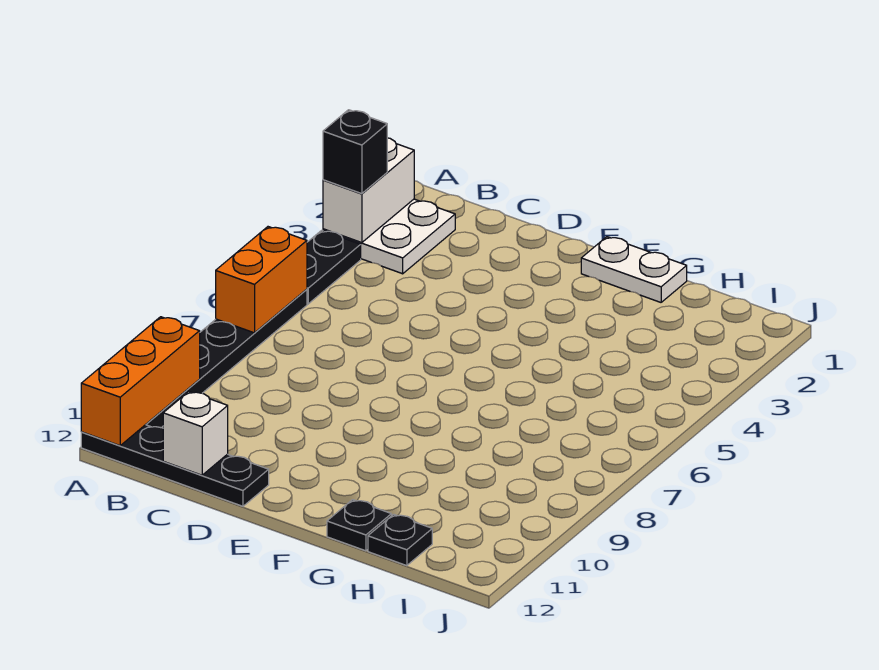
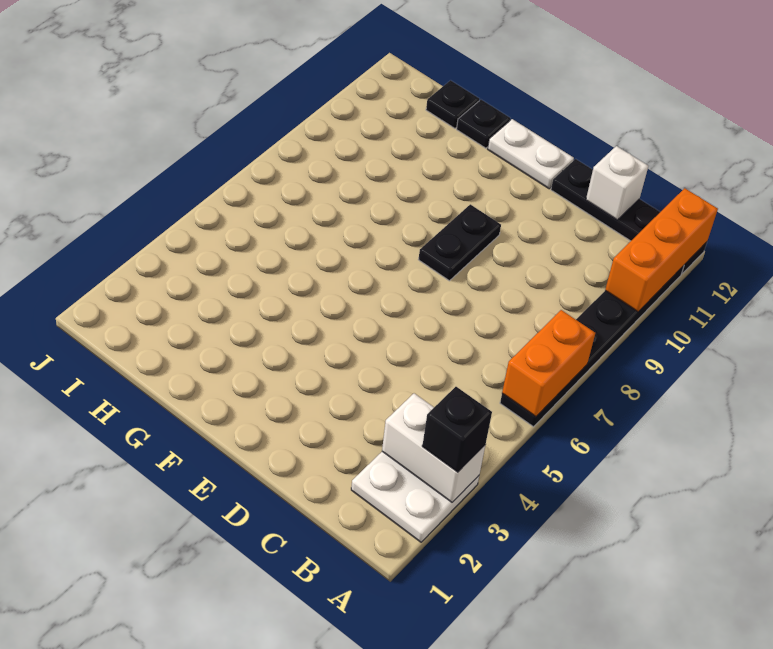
white 1x2 brick [323,138,414,243] -> white 1x2 brick turned to [382,393,486,502]
black 1x2 plate [307,230,361,304] -> black 1x2 plate moved to [418,204,501,281]
white 1x2 plate [581,237,687,302] -> white 1x2 plate moved to [488,119,574,189]

